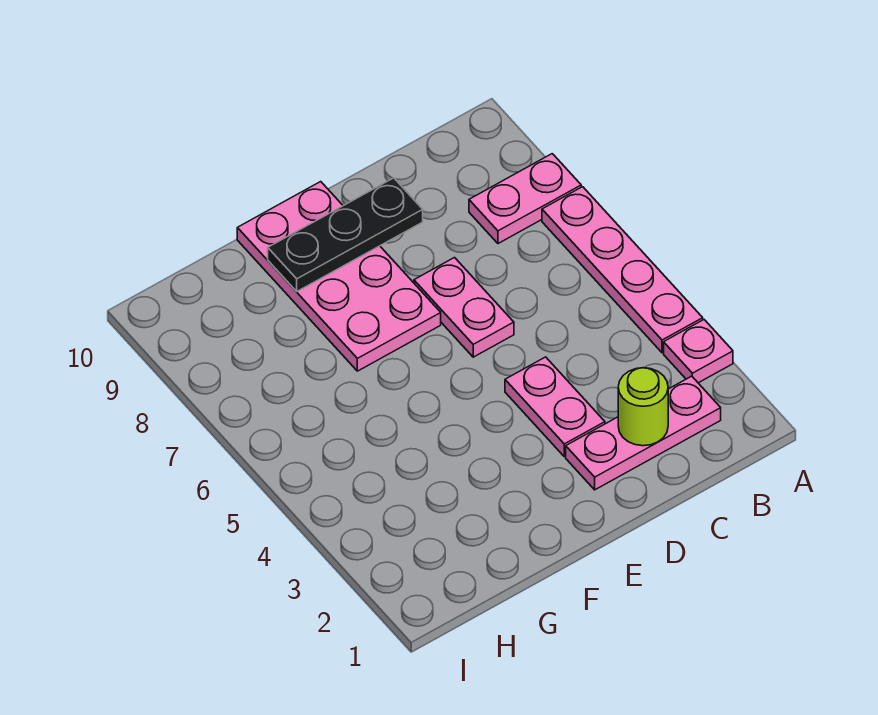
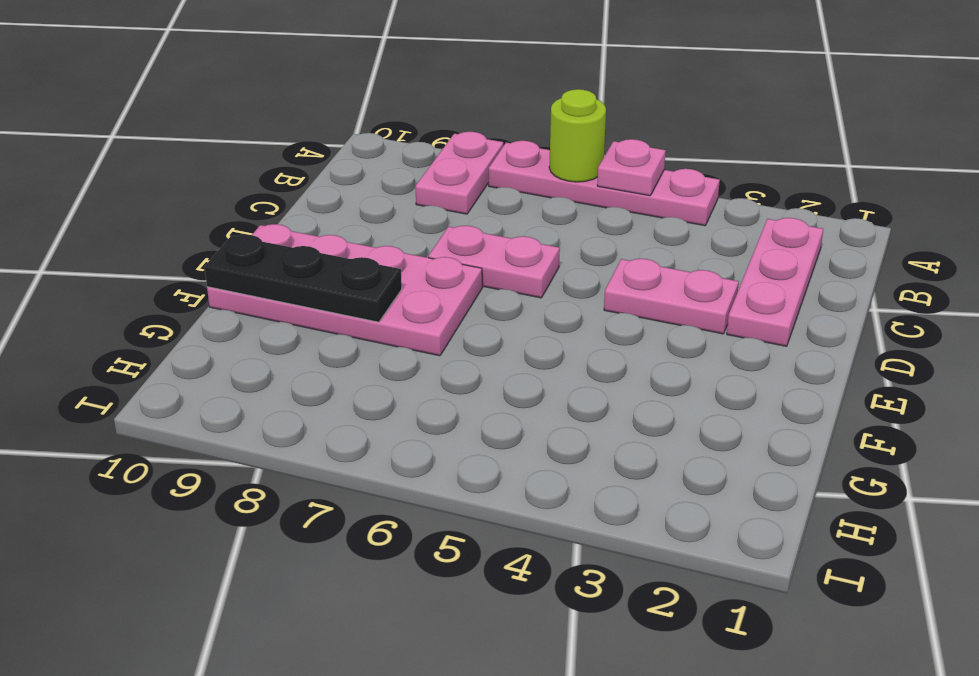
pink 1x1 plate [664,320,733,383] -> pink 1x1 plate moved to [597,139,666,196]
lime 1x1 round brick [618,368,668,446] -> lime 1x1 round brick moved to [549,89,606,182]
black 1x3 plate [268,178,423,292] -> black 1x3 plate turned to [205,235,402,322]

